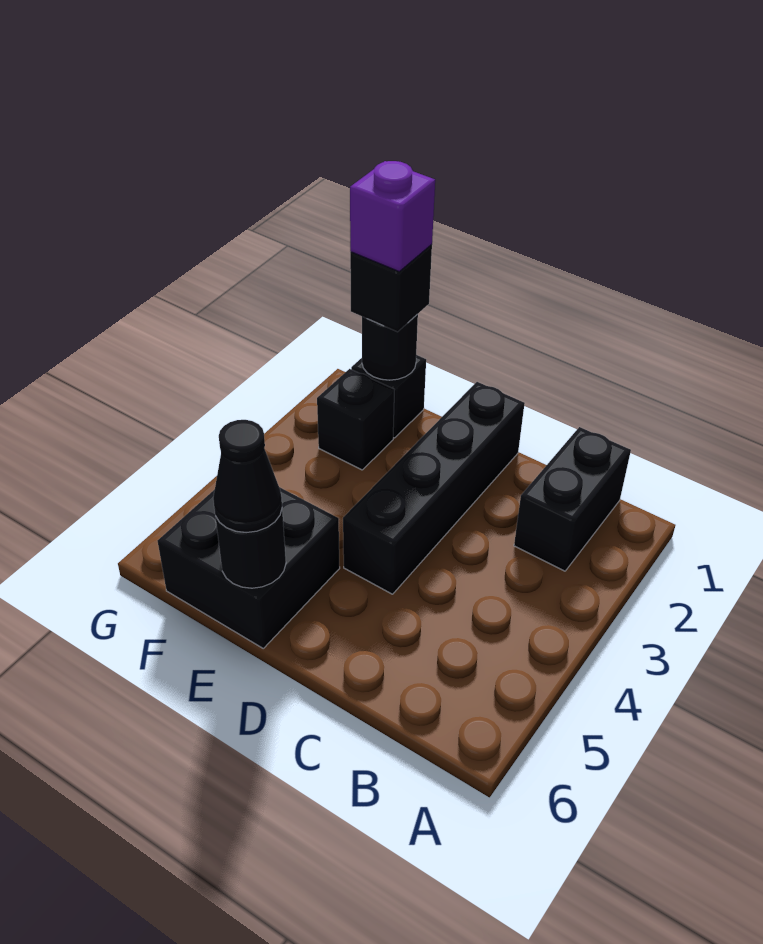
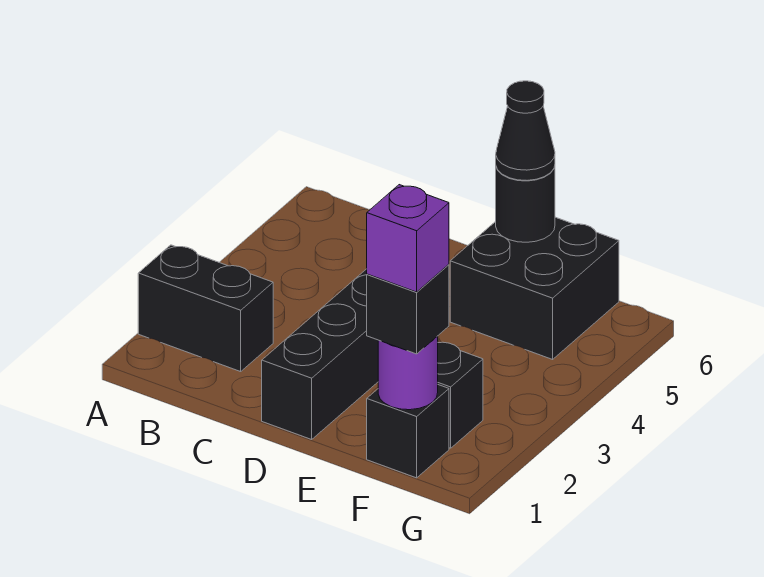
black 1x2 brick [514,427,631,571] -> black 1x2 brick turned to [138,245,273,372]
black 1x1 round brick [362,314,418,380] -> purple 1x1 round brick [378,336,438,410]

